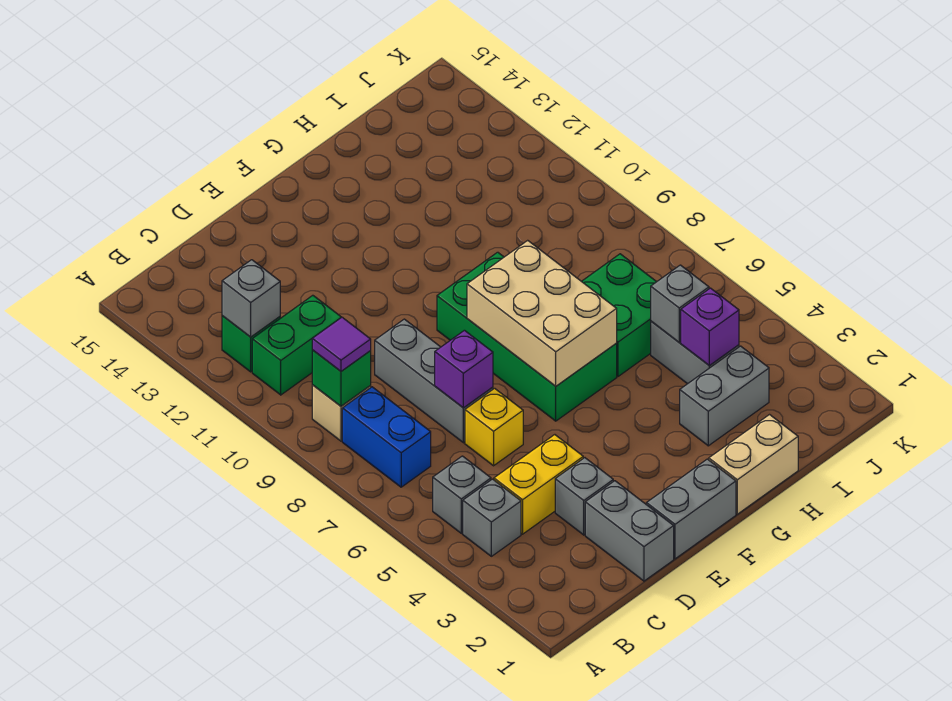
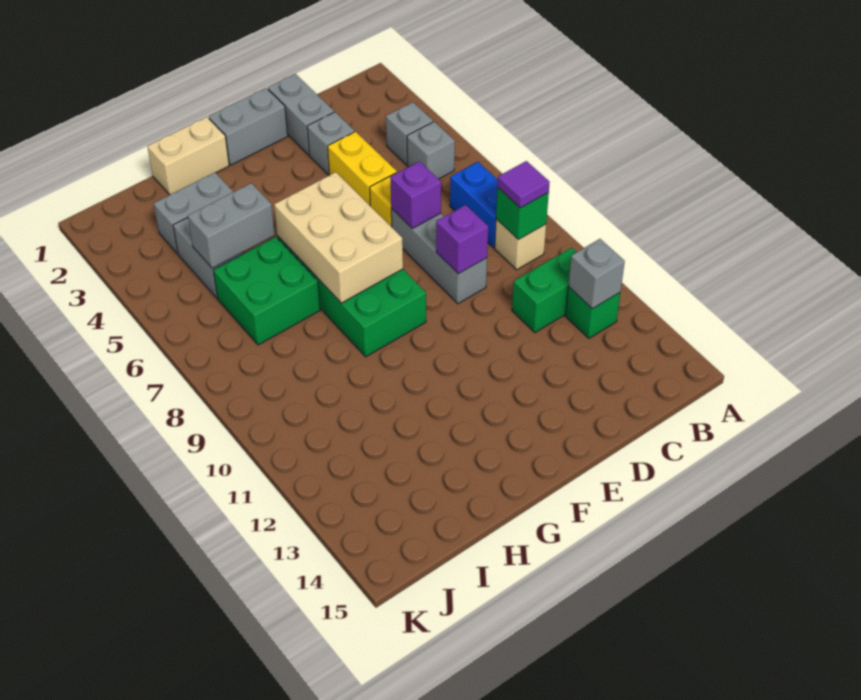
yellow 1x2 brick [494,435,583,534] -> yellow 1x2 brick turned to [328,132,397,205]
purple 1x1 brick [681,288,739,366] -> purple 1x1 brick moved to [436,205,488,274]
grey 1x1 brick [651,265,709,342] -> grey 1x2 brick [188,183,275,268]

